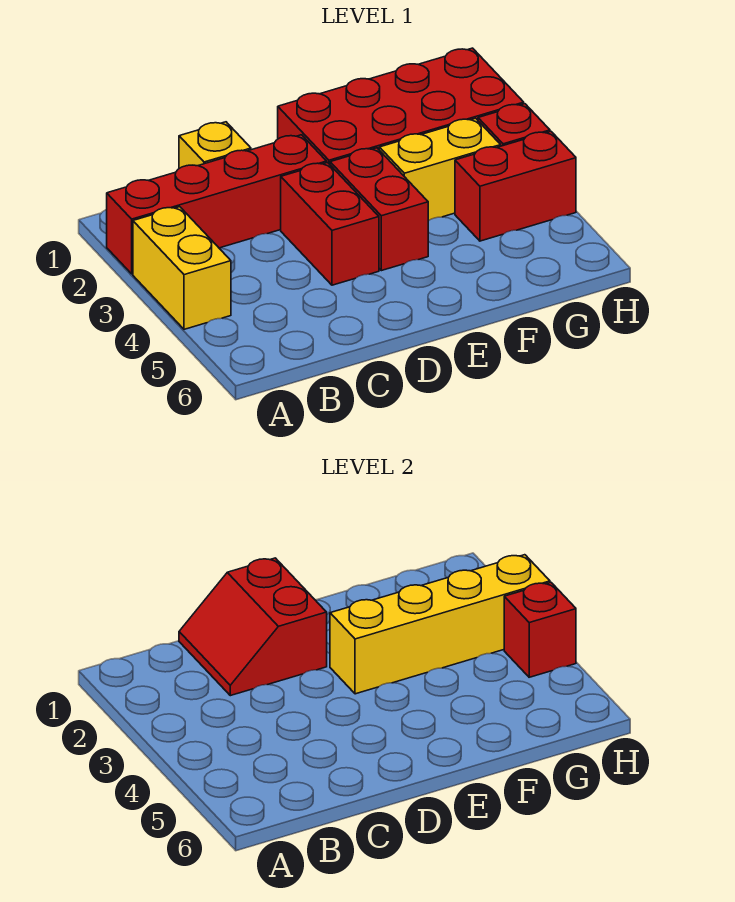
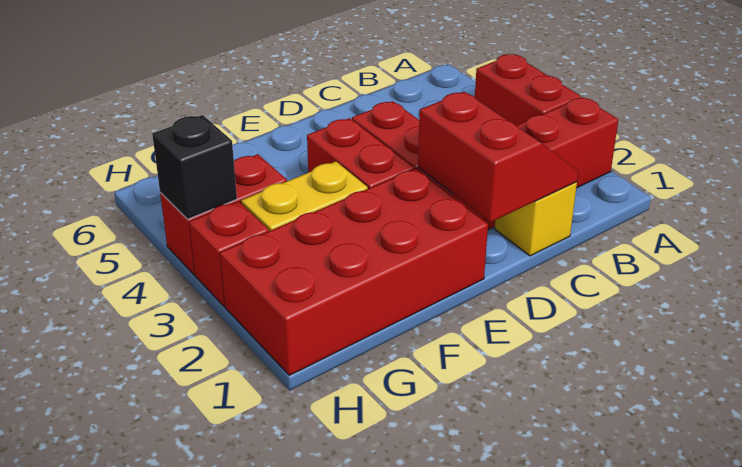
yellow 1x2 brick [133,207,231,329] -> red 1x2 brick [475,54,581,125]
yellow 1x4 brick [330,555,550,694] -> none
red 1x1 brick [504,582,576,677] -> black 1x1 brick [152,115,237,219]

